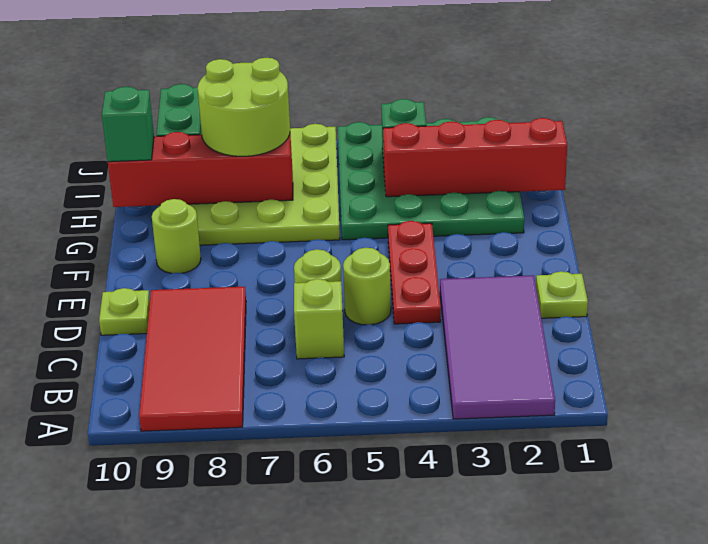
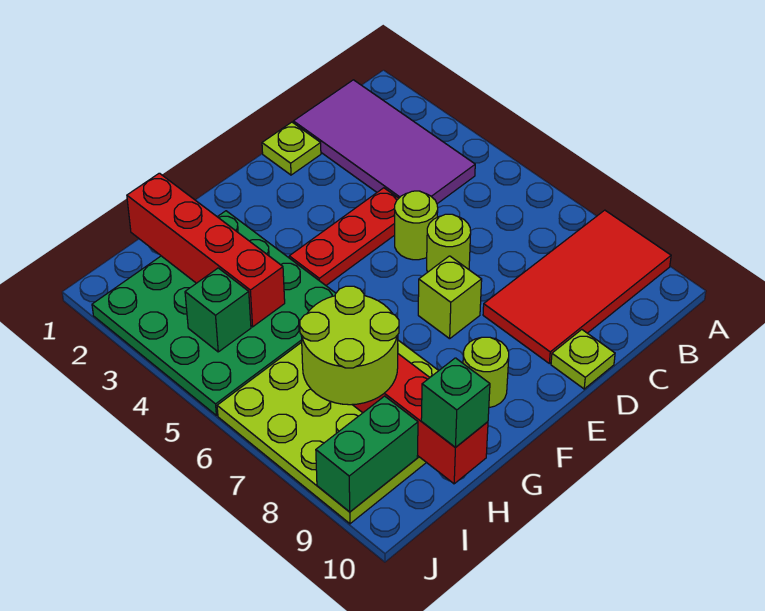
purple 2x4 tile [440,275,555,419] -> purple 2x4 tile turned to [293,80,475,204]
lime 1x1 brick [294,279,344,359] -> lime 1x1 brick moved to [418,256,482,339]

